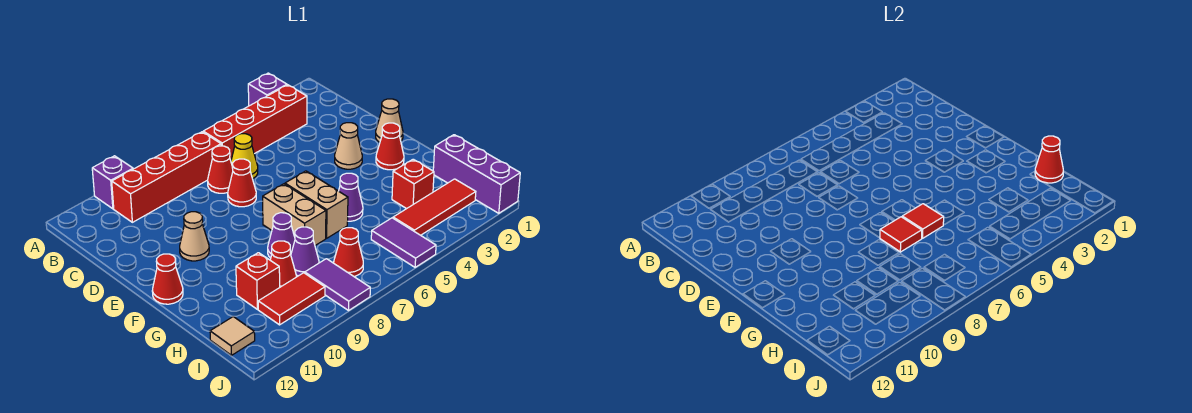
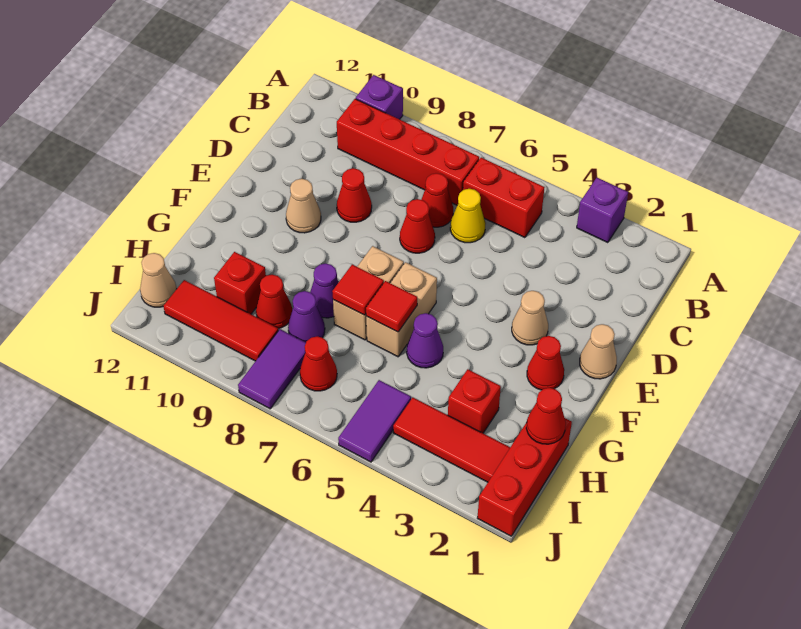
red 1x4 brick [203,85,307,160] -> red 1x2 brick [463,158,544,238]
red 1x1 cone [152,254,183,304] -> red 1x1 cone moved to [337,168,372,222]
purple 1x3 brick [433,135,520,213] -> red 1x3 brick [477,418,572,536]
red 1x2 tile [258,273,325,325] -> red 1x3 tile [163,280,278,361]
tan 1x1 tile [210,317,255,355] -> tan 1x1 cone [140,253,176,307]

